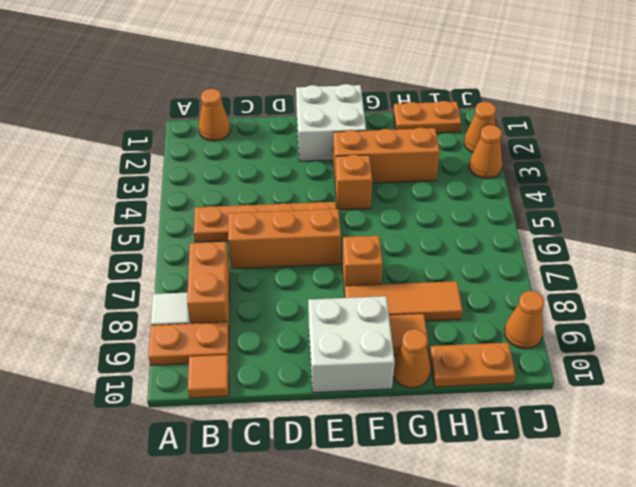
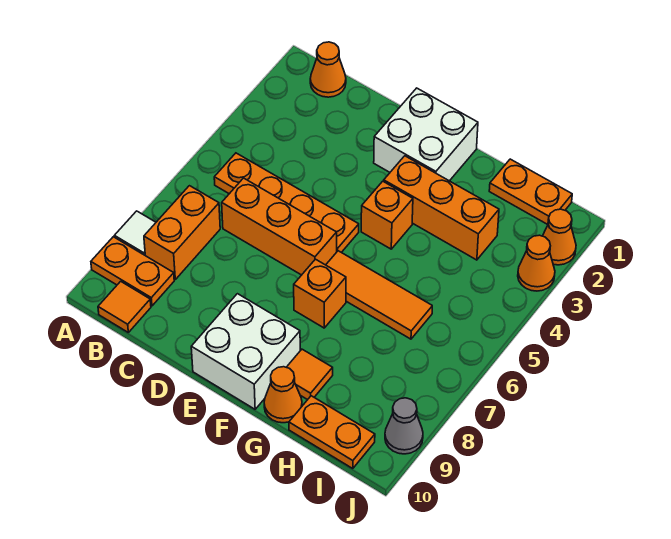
orange 1x3 tile [345,281,463,321] -> orange 1x3 tile moved to [326,251,432,339]
orange 1x1 cone [505,291,544,349] -> grey 1x1 cone [385,398,423,454]

